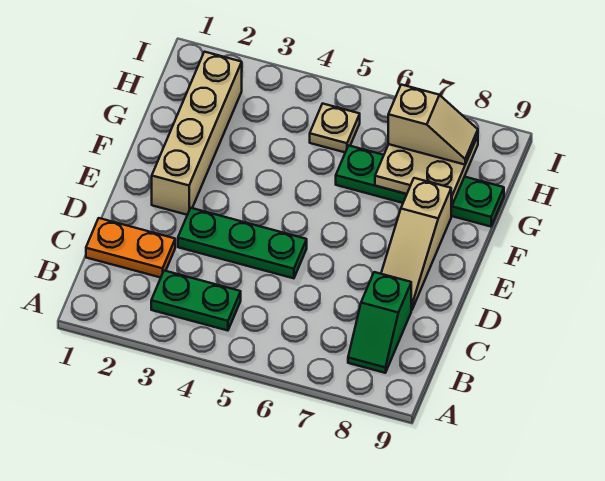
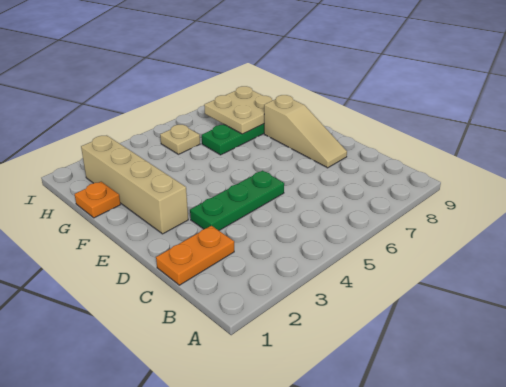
green 1x2 plate [151,271,241,331] -> none
green 1x2 slope [348,272,411,373] -> none
none -> orange 1x1 plate [75,182,121,218]
tan 1x2 slope [388,85,478,165] -> none

